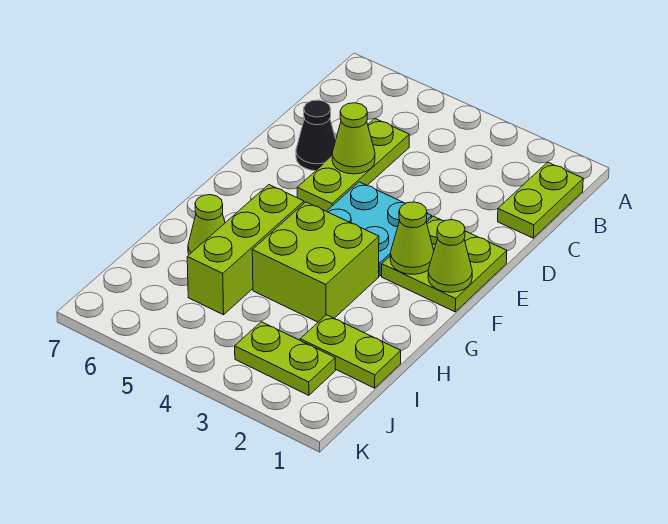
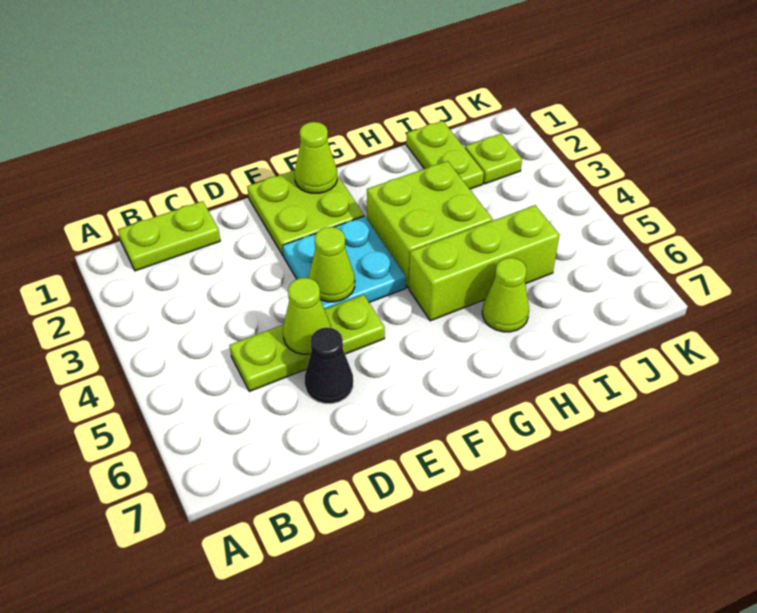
lime 1x1 cone [390,202,434,274] -> lime 1x1 cone moved to [309,227,355,302]
lime 1x2 plate [235,322,335,395] -> lime 1x1 plate [465,134,522,184]

